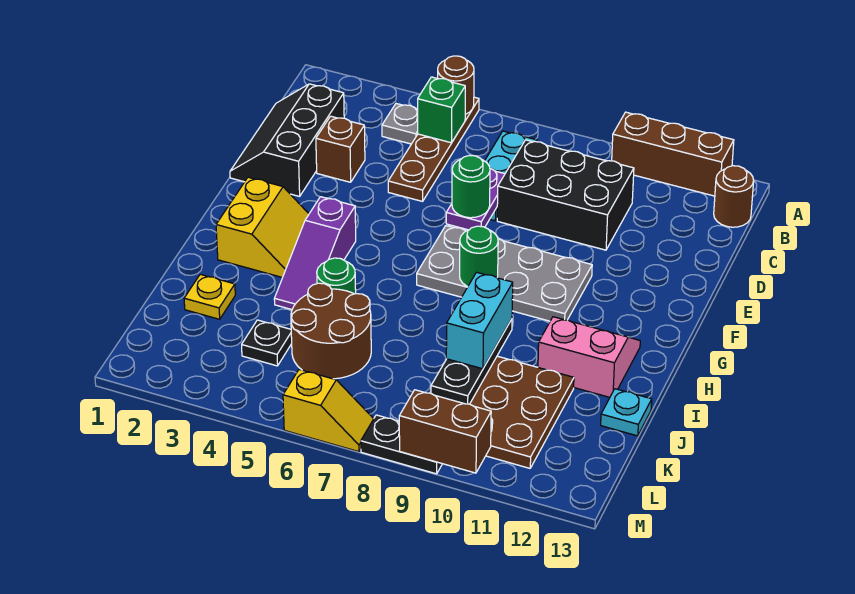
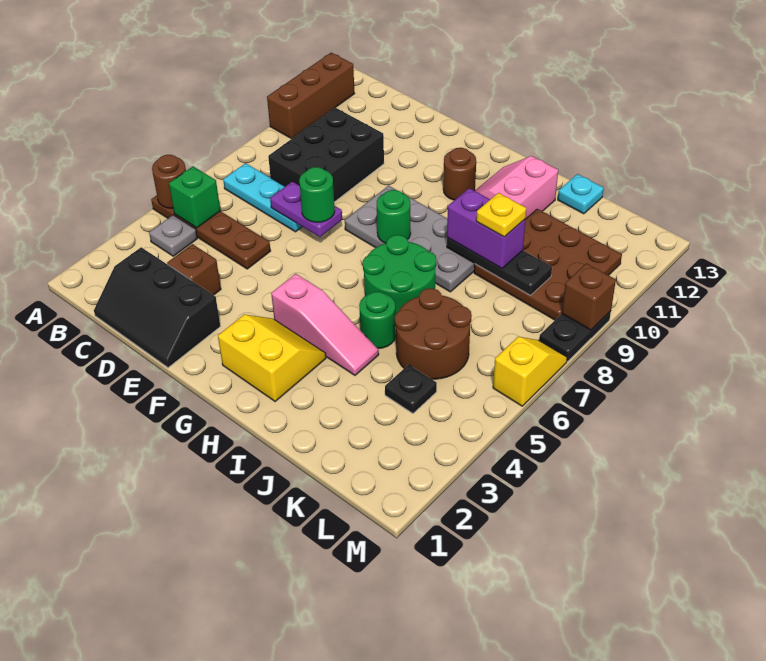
brown 1x1 round brick [714,166,754,227] -> brown 1x1 round brick moved to [443,148,476,200]
grey 2x4 plate [417,226,592,321] -> grey 2x4 plate turned to [345,186,475,292]
purple 1x3 slope [274,197,356,310] -> pink 1x3 slope [271,274,379,375]
none -> green 2x2 round brick [363,235,436,315]
cyan 1x2 brick [446,272,513,369] -> purple 1x2 brick [447,188,526,268]
yellow 1x1 plate [184,274,235,319] -> yellow 1x1 plate moved to [476,193,526,237]
brown 1x2 brick [399,390,491,473] -> brown 1x1 brick [562,263,616,330]

